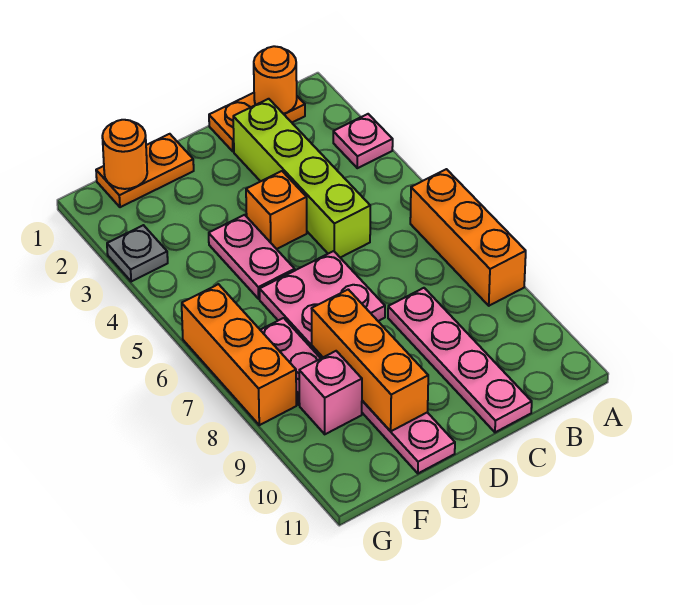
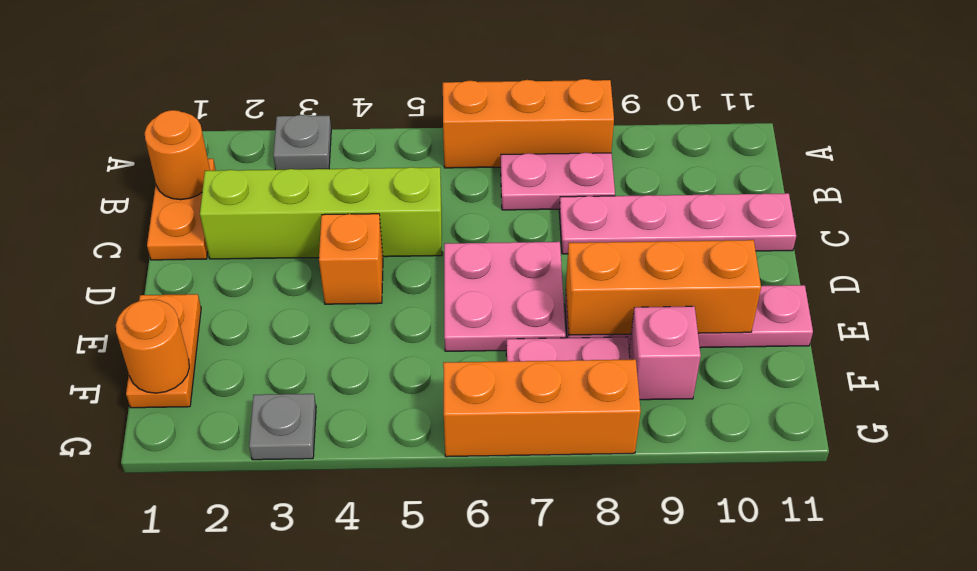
pink 1x1 plate [333,114,393,168] -> grey 1x1 plate [273,115,331,170]
pink 1x2 plate [209,215,295,299] -> pink 1x2 plate moved to [501,153,615,210]

